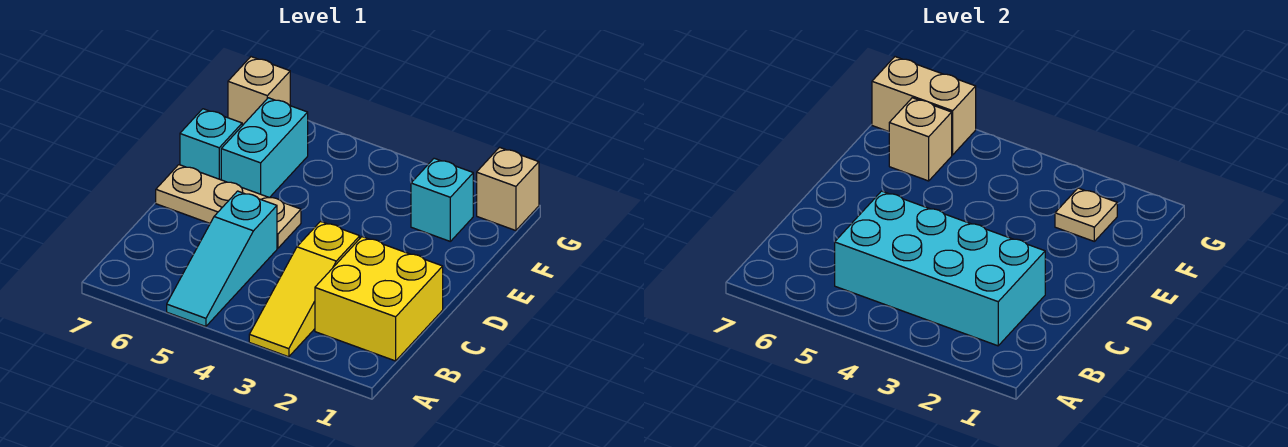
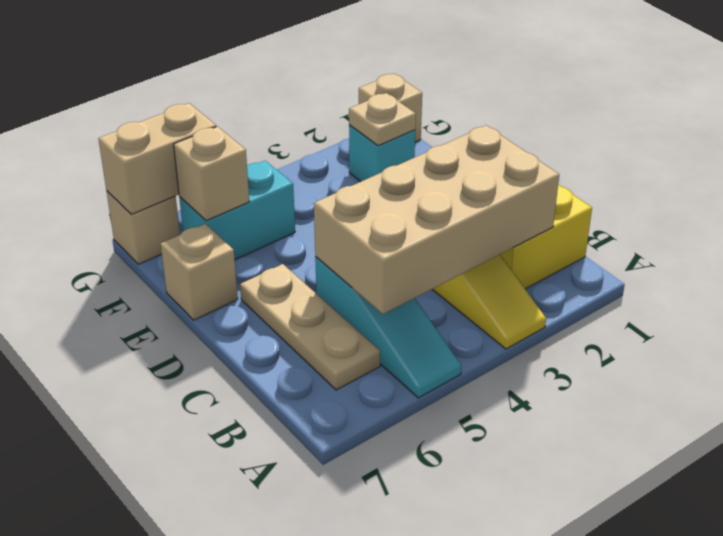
cyan 2x4 brick [835,191,1045,346] -> tan 2x4 brick [314,125,559,314]
tan 1x3 plate [156,165,301,248] -> tan 1x3 plate turned to [240,264,380,390]
cyan 1x2 brick [221,98,308,198] -> cyan 1x2 brick turned to [179,161,295,260]
cyan 1x1 brick [180,109,242,180] -> tan 1x1 brick [161,224,238,320]

